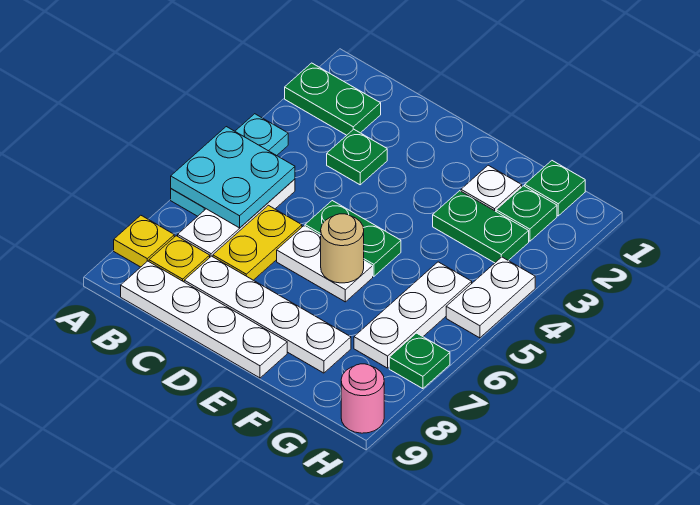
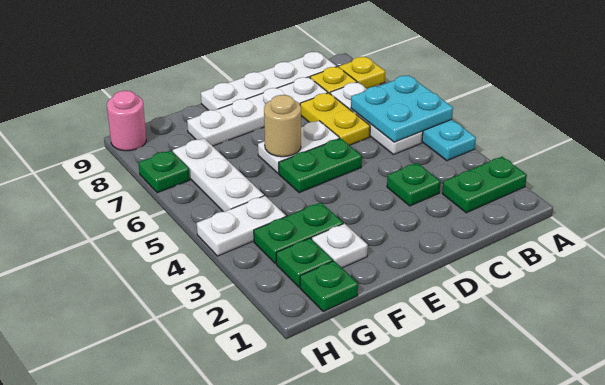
white 1x2 plate [446,257,535,338] -> white 1x2 plate turned to [197,196,286,256]

